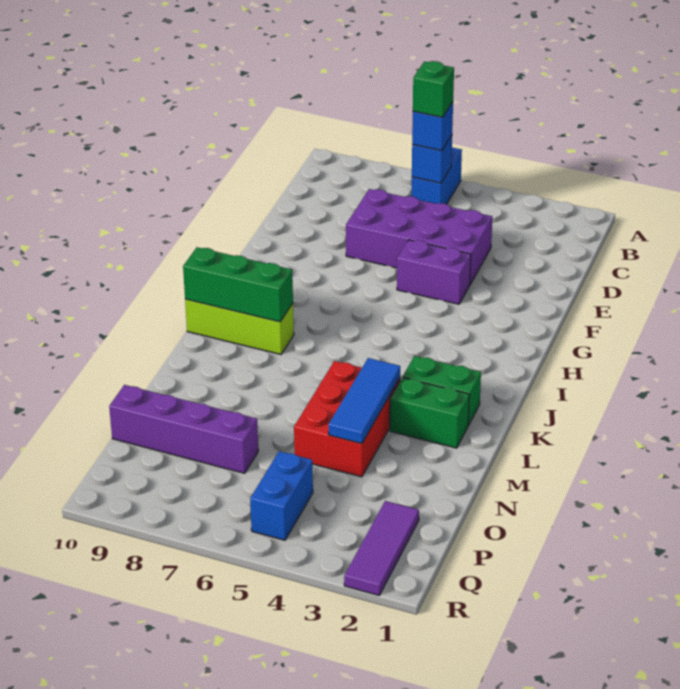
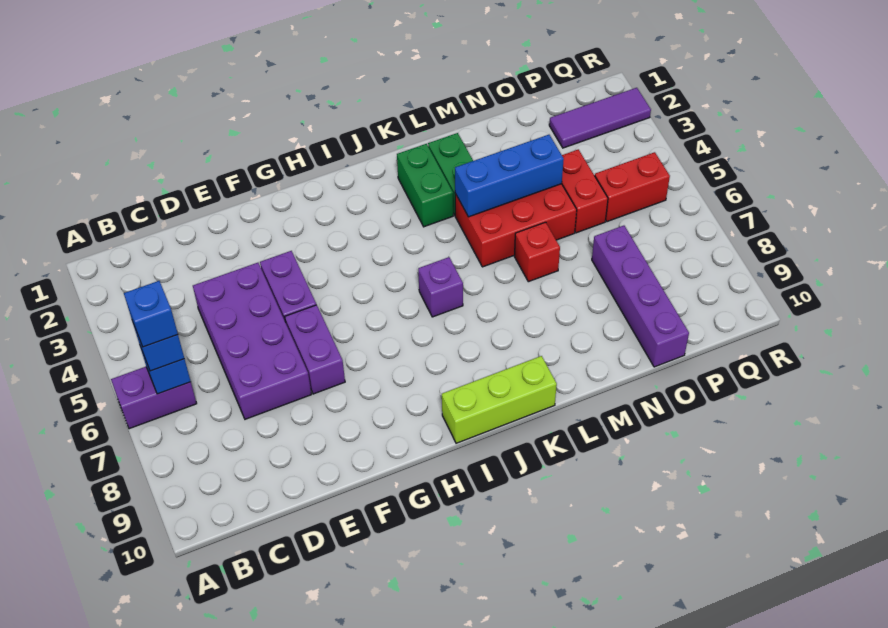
blue 1x2 brick [411,147,462,204] -> purple 1x2 brick [111,367,197,429]
green 1x1 brick [413,61,454,117] -> blue 1x1 brick [124,281,178,347]
none -> purple 1x2 brick [285,305,345,394]
none -> purple 1x1 brick [418,257,463,317]
lime 1x3 brick [185,299,294,354] -> lime 1x3 brick turned to [442,356,557,443]
green 1x3 brick [183,247,293,322] -> none
blue 1x3 tile [329,358,400,444] -> blue 1x3 brick [455,135,564,217]
none -> red 1x1 brick [515,222,560,282]
none -> red 1x2 brick [562,149,608,233]
blue 1x2 brick [250,451,313,540] -> red 1x2 brick [595,152,670,222]

